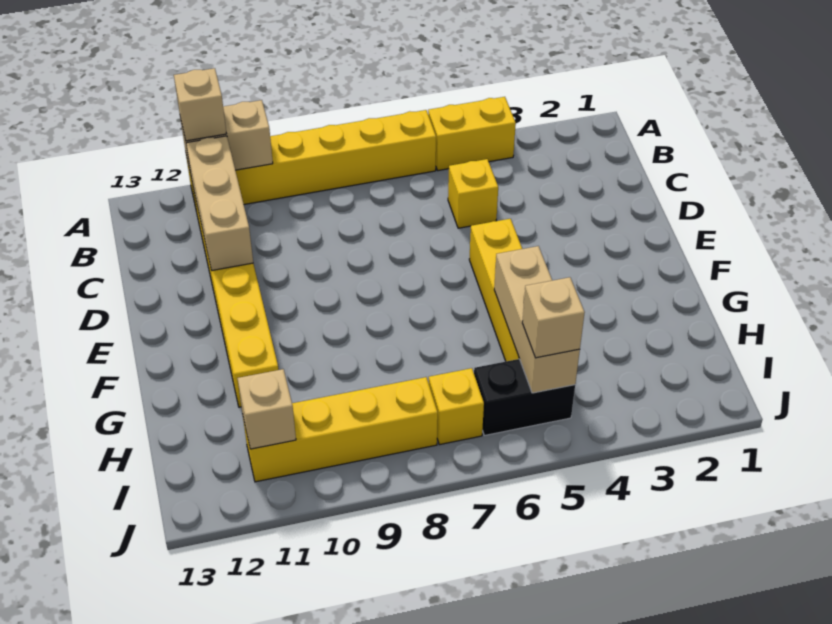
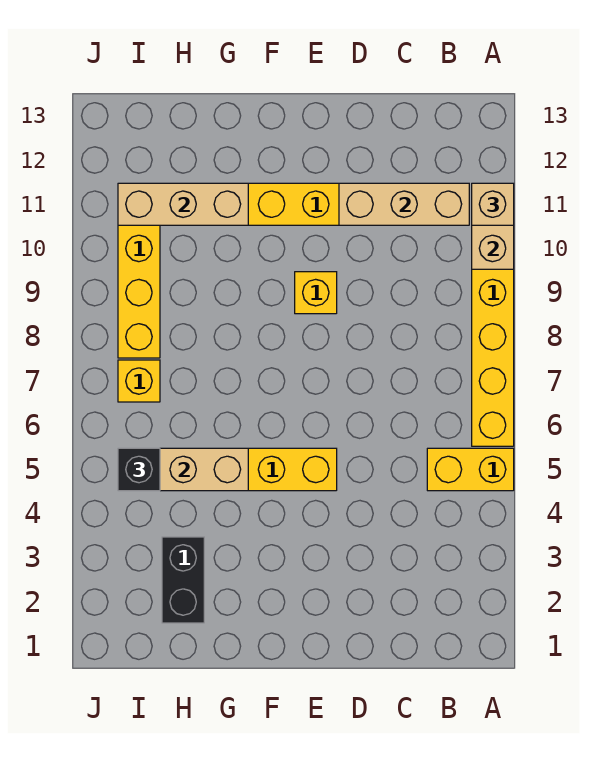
yellow 1x2 brick [428,97,516,171] -> yellow 1x2 brick turned to [427,448,514,491]
yellow 1x1 brick [448,159,498,228] -> yellow 1x1 brick moved to [295,272,337,314]
black 1x2 brick [474,359,575,435] -> black 1x2 brick moved to [162,537,204,623]
tan 1x1 brick [522,277,585,358] -> black 1x1 brick [118,448,160,491]
tan 1x1 brick [237,369,296,449] -> tan 1x3 brick [118,183,248,225]

